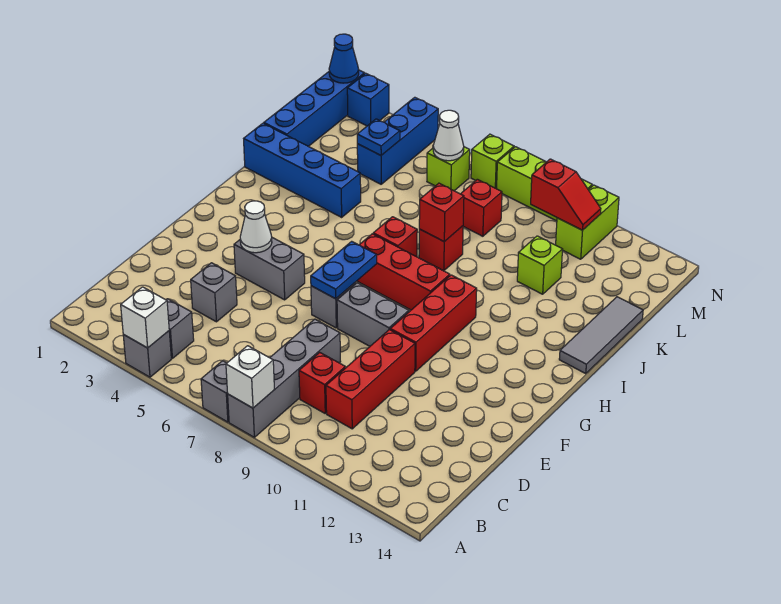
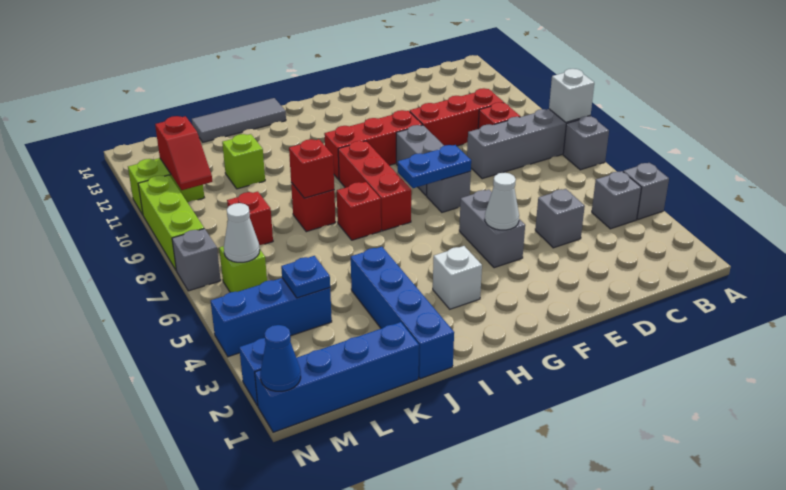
white 1x1 brick [121,287,169,348] -> white 1x1 brick moved to [433,246,482,309]
red 1x2 slope [531,159,601,230] -> red 1x2 slope turned to [155,116,212,190]
lime 1x1 brick [471,134,514,189] -> grey 1x1 brick [172,229,221,291]

